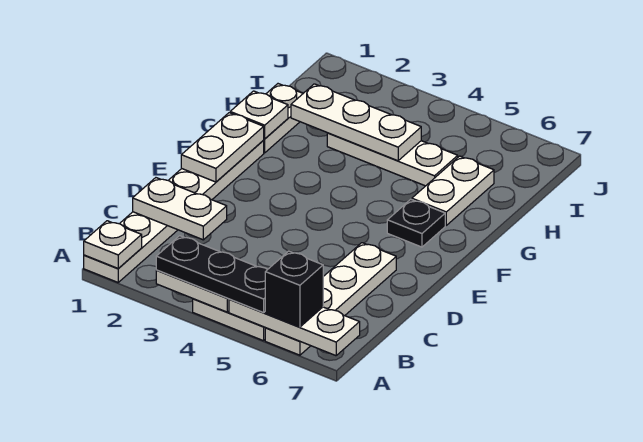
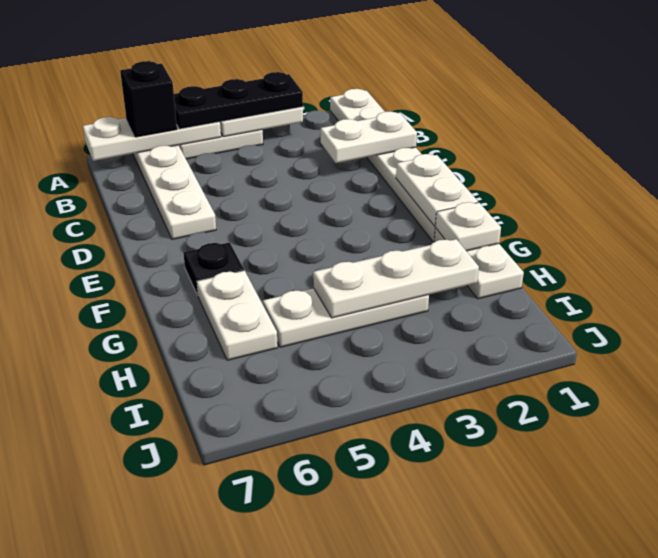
white 1x1 plate [84,221,142,268] -> none

